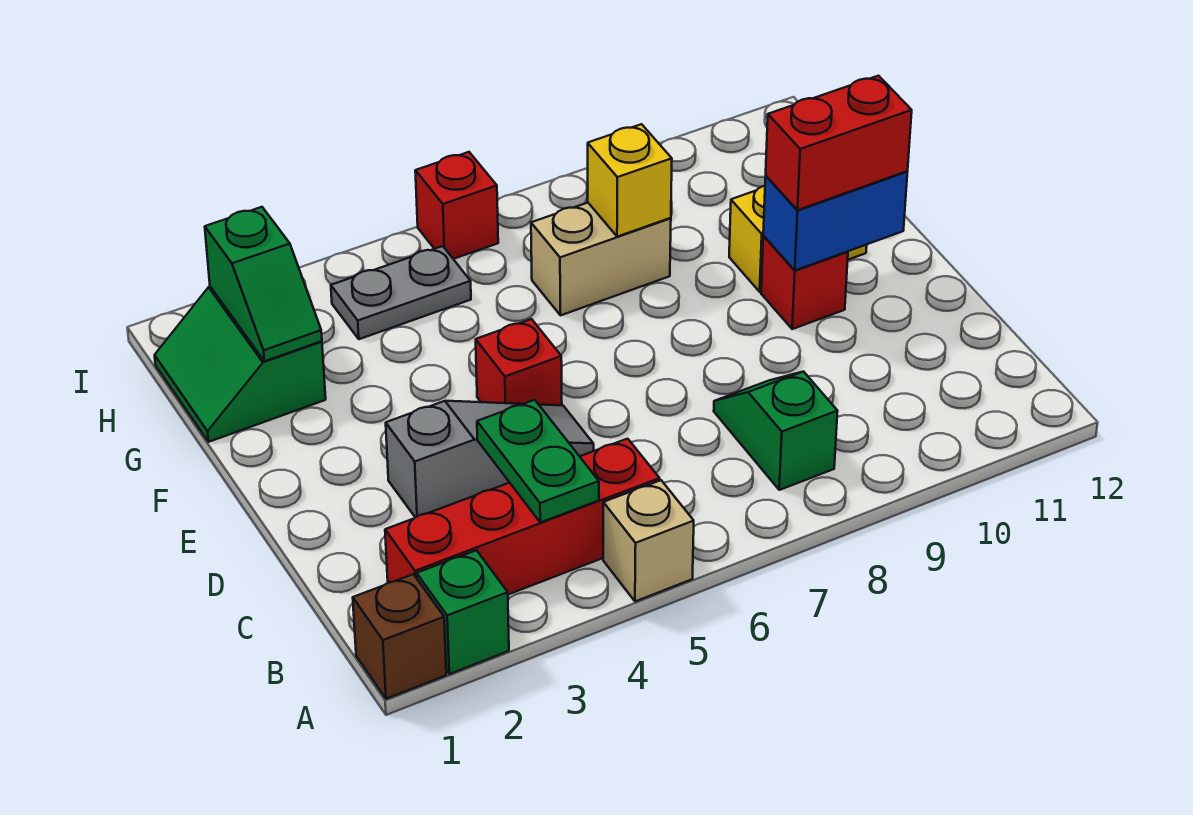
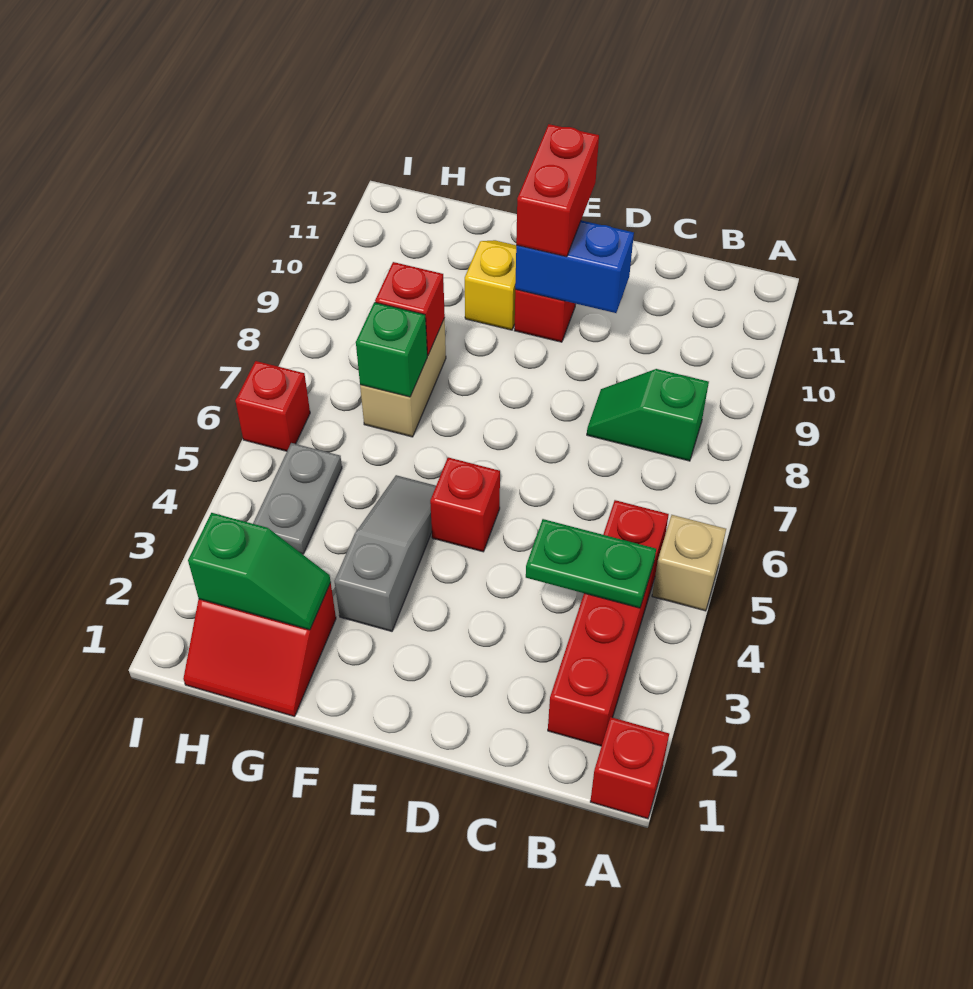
brown 1x1 brick [353,574,446,699] -> red 1x1 brick [590,717,669,819]
green 1x1 brick [417,550,509,674] -> green 1x1 brick moved to [356,302,427,397]
grey 1x3 slope [386,401,594,517] -> grey 1x3 slope moved to [335,475,436,631]
blue 1x2 brick [763,171,907,270] -> blue 1x2 brick turned to [515,220,634,313]
green 2x2 slope [155,287,326,442] -> red 2x2 slope [183,583,336,717]
yellow 1x1 brick [588,124,672,237] -> red 1x1 brick [375,262,445,355]

